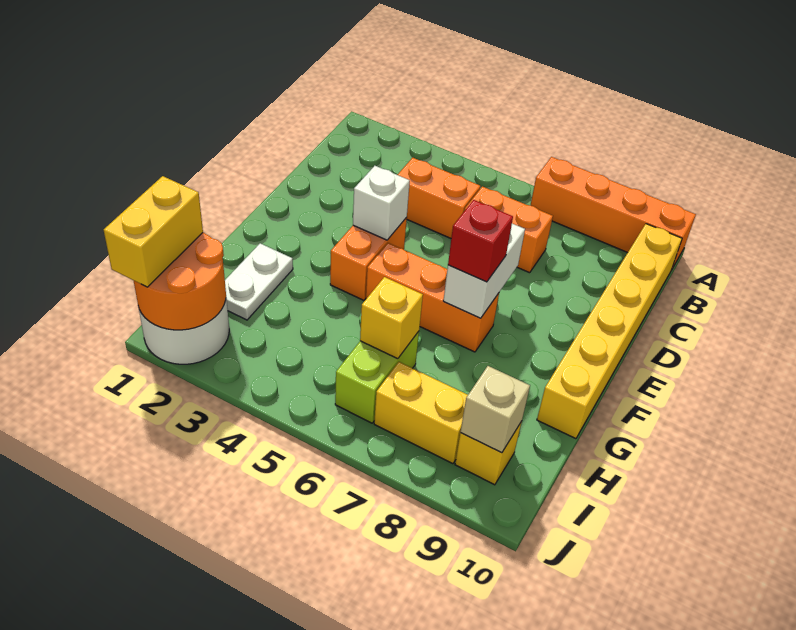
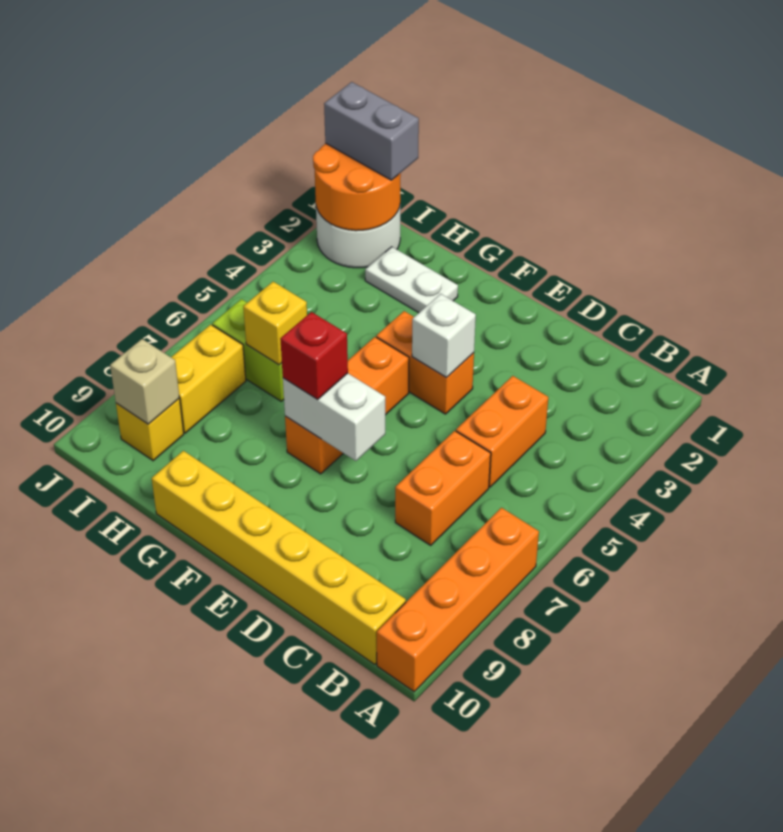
yellow 1x2 brick [104,176,203,287] -> grey 1x2 brick [324,82,419,180]

